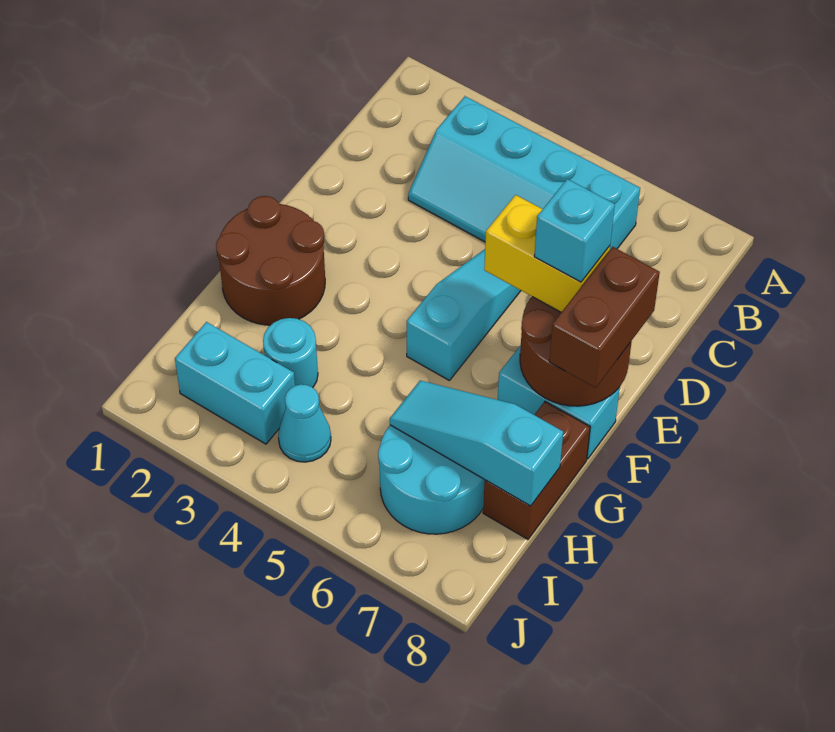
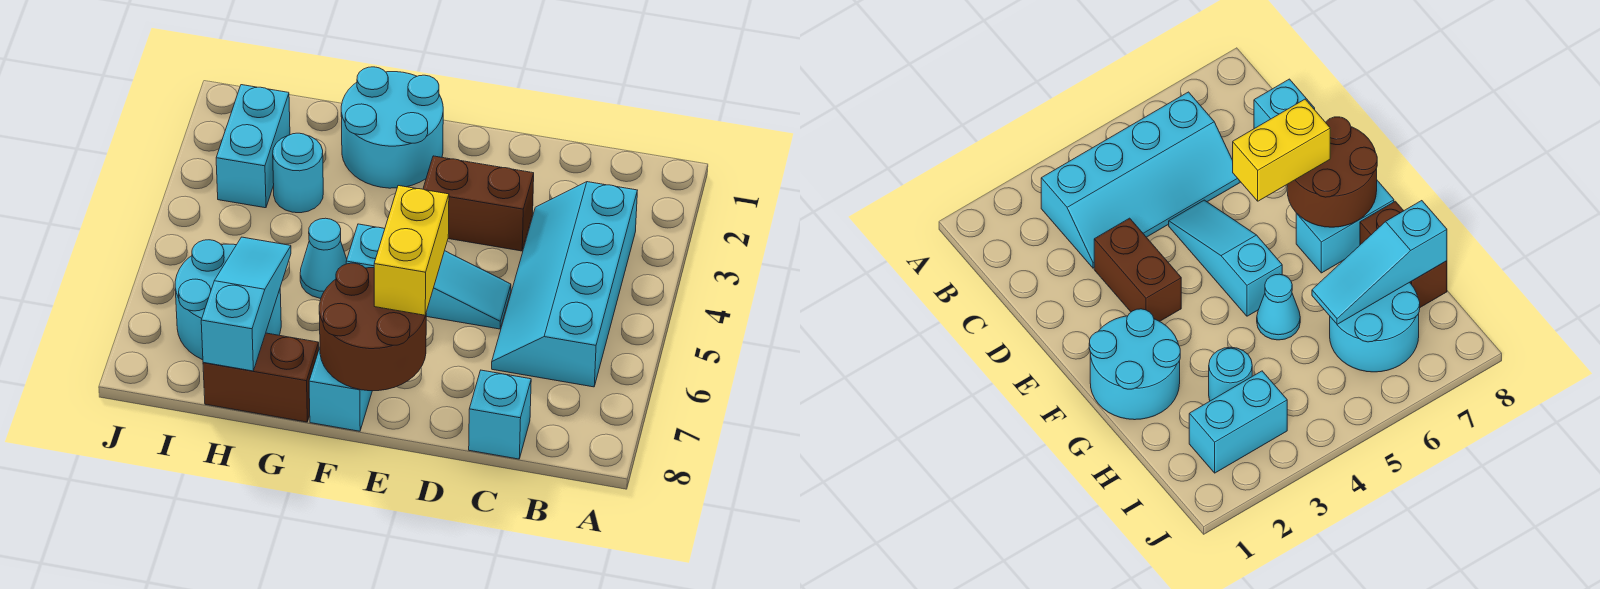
cyan 1x1 brick [534,179,615,282] -> cyan 1x1 brick moved to [469,370,531,459]
brown 1x2 brick [549,247,660,388] -> brown 1x2 brick moved to [423,156,534,251]
brown 2x2 round brick [216,196,325,325] -> cyan 2x2 round brick [341,67,443,188]
cyan 1x1 cone [278,384,331,462] -> cyan 1x1 cone moved to [300,218,347,298]

